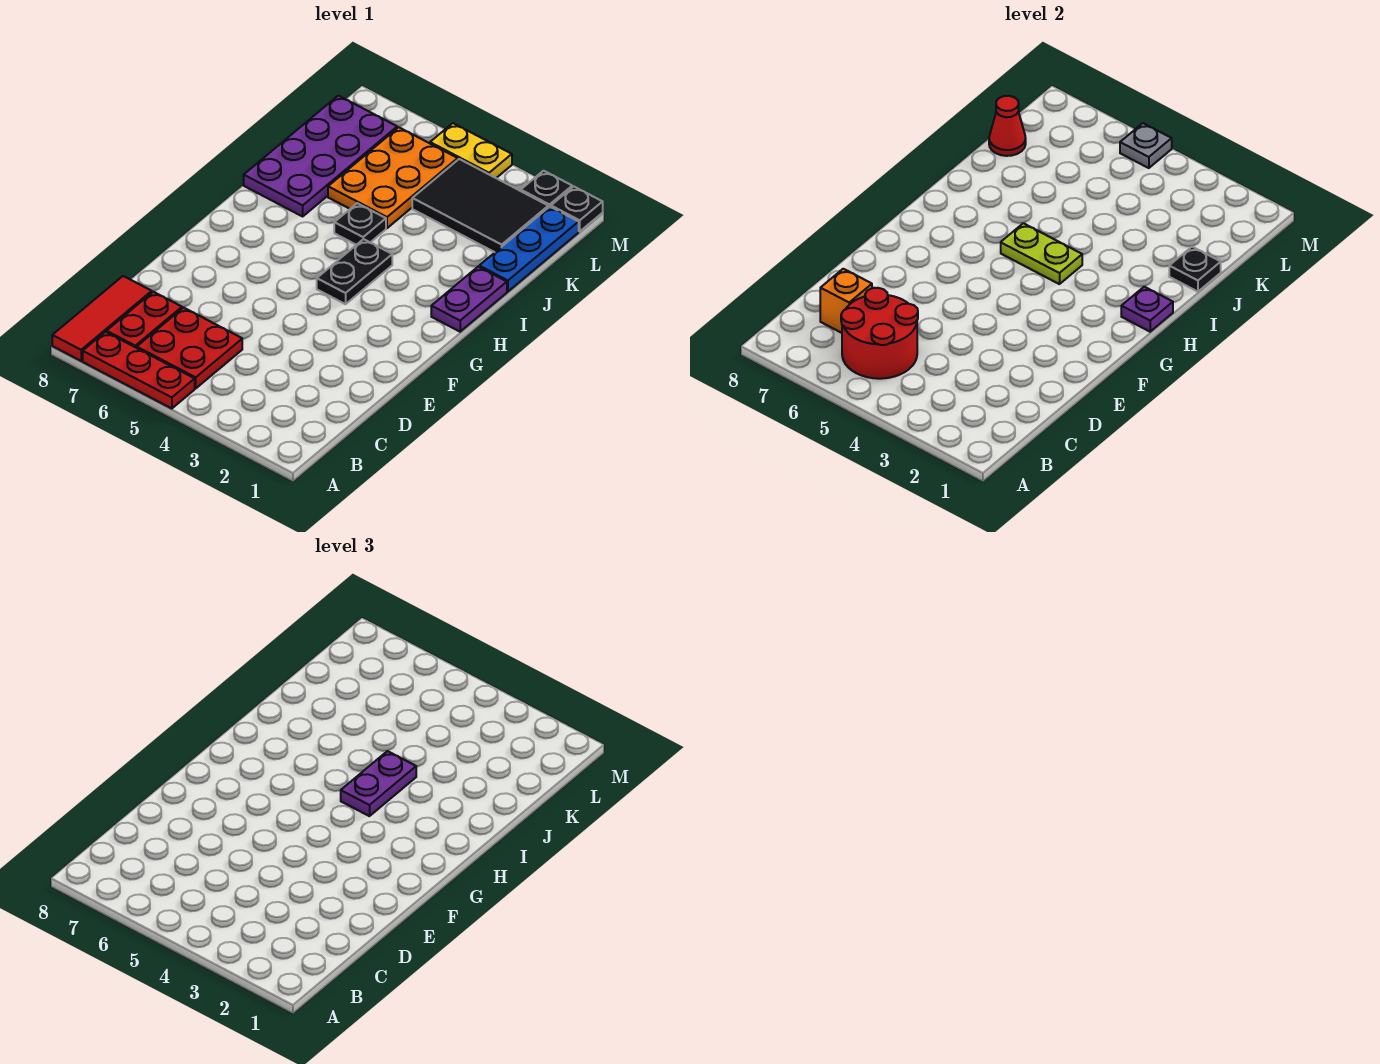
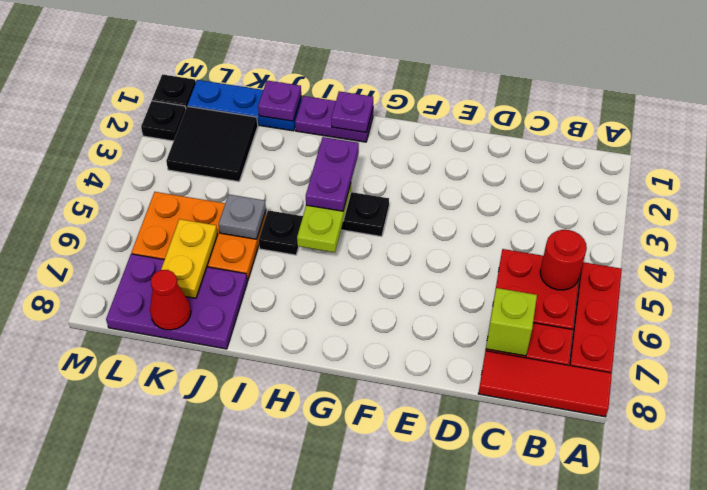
red 2x2 round brick [841,288,918,379] -> red 1x1 round brick [540,230,587,290]
orange 1x1 brick [820,269,872,333] -> lime 1x1 brick [486,288,537,356]
purple 1x2 plate [341,751,416,816] -> purple 1x2 plate turned to [306,137,359,211]
purple 2x4 plate [244,96,397,216] -> purple 2x3 plate [106,254,247,349]
black 1x1 plate [1169,247,1221,292] -> purple 1x1 plate [258,81,301,121]
black 2x3 tile [412,159,548,252] -> black 2x2 tile [166,106,258,182]
yellow 1x2 plate [430,123,512,178] -> yellow 1x2 plate moved to [161,219,217,298]
grey 1x1 plate [1120,123,1172,168] -> grey 1x1 plate moved to [219,195,266,239]

